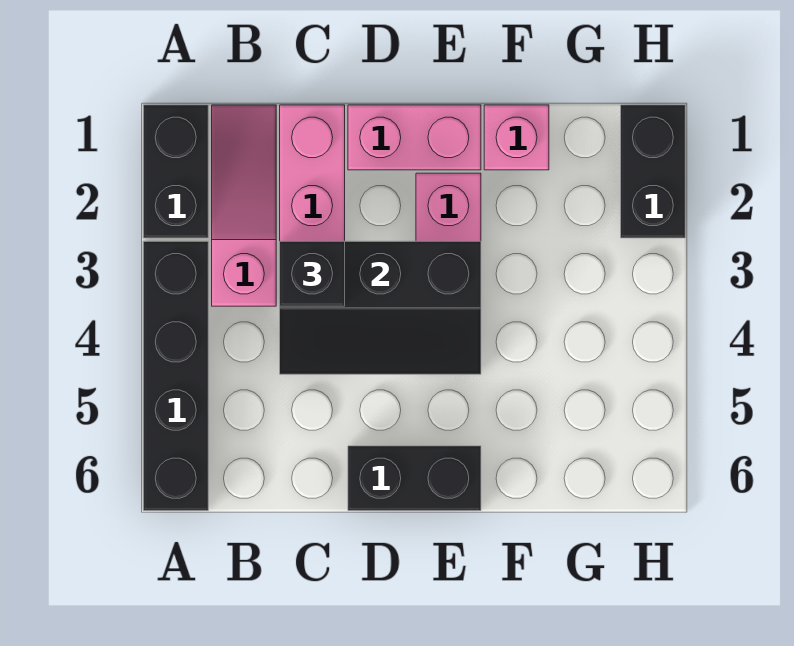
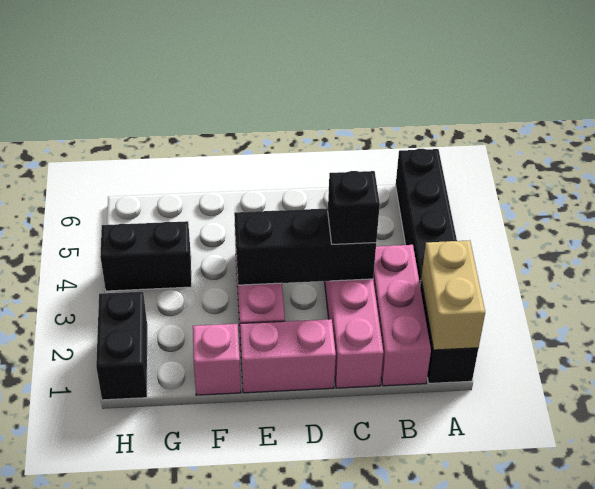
none -> tan 1x2 brick [421,240,485,350]
pink 1x3 slope [212,105,276,306] -> pink 1x3 brick [373,245,431,386]
black 1x2 brick [348,446,481,511] -> black 1x2 brick moved to [100,221,192,291]

